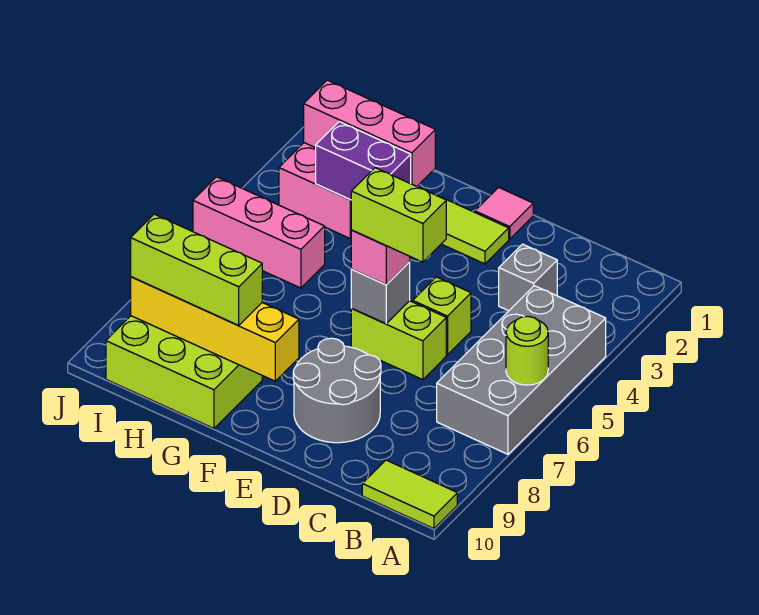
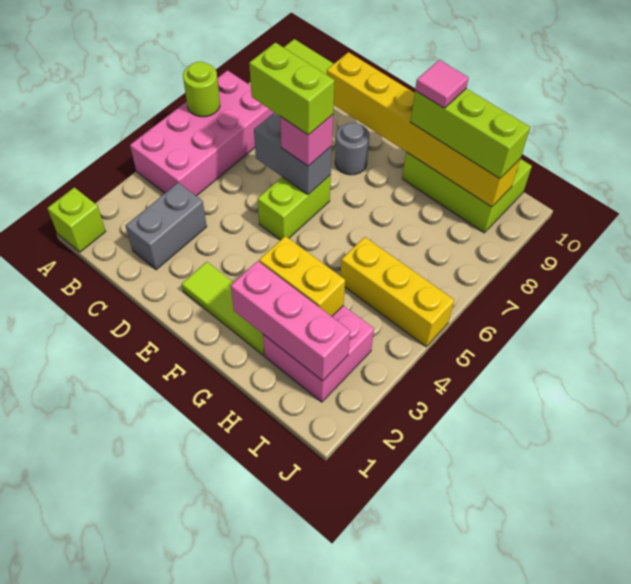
grey 2x4 brick [437,286,606,454] -> pink 2x4 brick [130,71,274,196]
grey 1x1 brick [499,244,557,311] -> grey 1x2 brick [125,183,207,270]
lime 1x1 brick [413,277,471,355] -> lime 1x1 brick moved to [48,187,106,252]
lime 1x2 brick [351,301,446,380] -> lime 1x2 brick turned to [258,175,331,240]
grey 2x2 round brick [293,338,381,443] -> grey 1x1 round brick [335,123,369,175]
pink 1x1 tile [475,187,533,239] -> pink 1x1 tile moved to [415,60,469,108]
grey 1x1 brick [351,262,410,324] -> grey 1x2 brick [254,112,332,194]
yellow 1x4 brick [131,277,299,381] -> yellow 1x6 brick [327,52,520,207]
purple 1x2 brick [316,122,411,200] -> yellow 1x2 brick [259,236,345,316]
pink 1x3 brick [193,177,325,288] -> yellow 1x3 brick [340,237,454,347]

